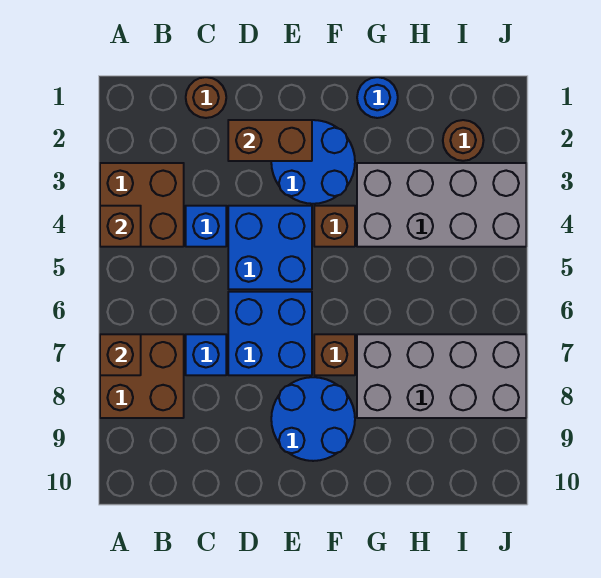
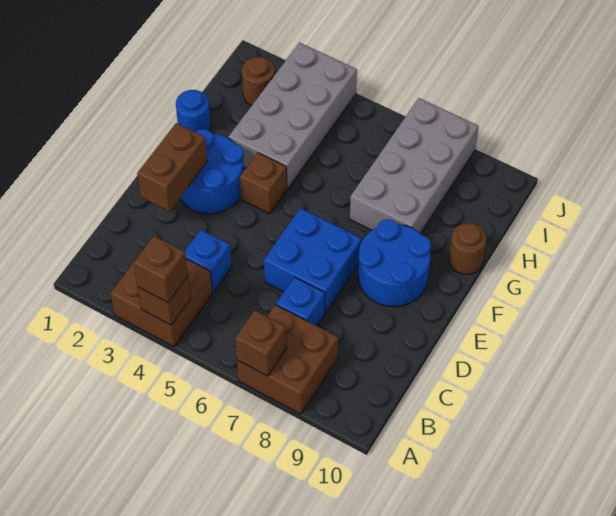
brown 1x1 round brick [186,77,226,118] -> brown 1x1 round brick moved to [449,223,486,275]
blue 2x2 brick [228,206,312,289] -> none
brown 1x1 brick [314,334,355,375] -> brown 1x1 brick moved to [134,236,188,302]

